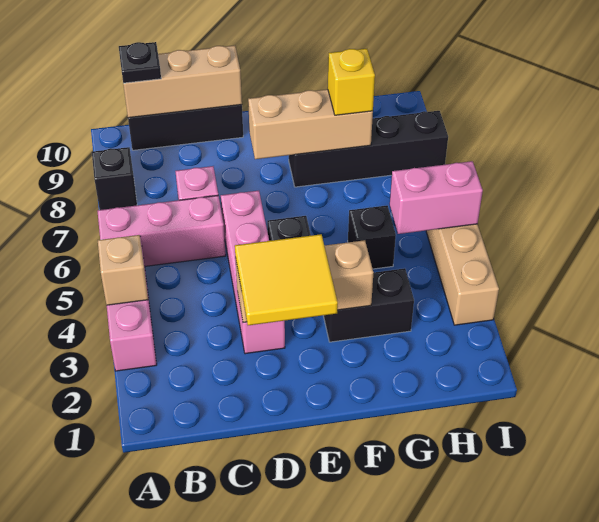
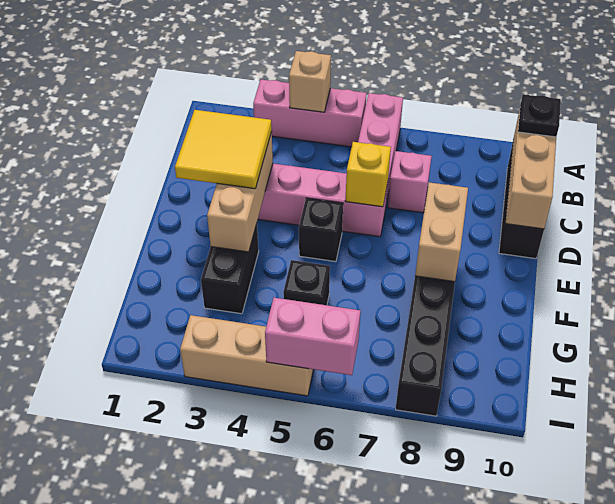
black 1x1 brick [92,147,137,210] -> none
tan 1x3 brick [248,89,373,159] -> tan 1x2 brick [415,182,468,282]
yellow 1x1 brick [328,49,375,115] -> yellow 1x1 brick moved to [345,142,391,207]
pink 1x2 brick [390,161,483,234] -> pink 1x2 brick turned to [265,298,360,375]

